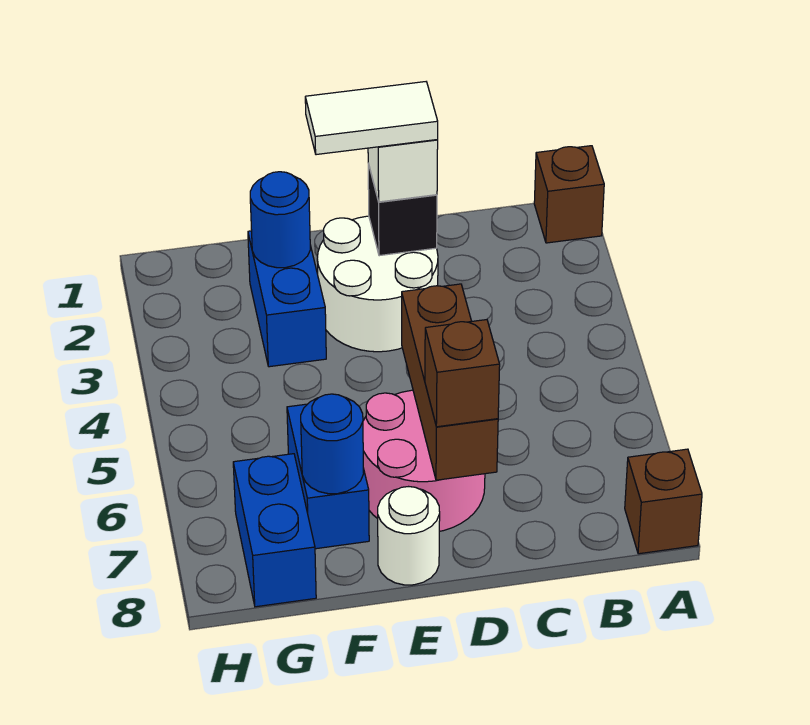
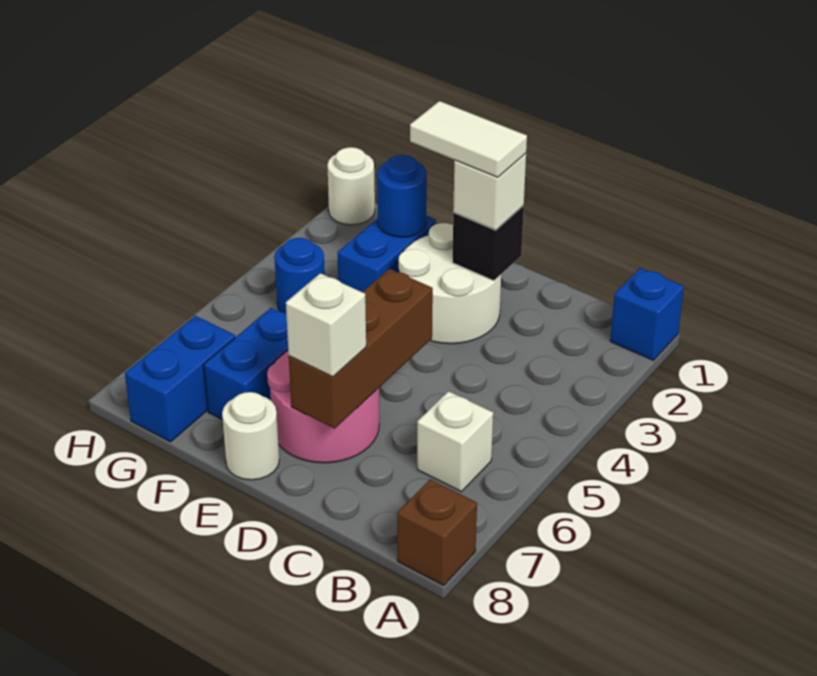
brown 1x1 brick [534,146,604,243] -> blue 1x1 brick [610,268,684,360]
none -> white 1x1 brick [417,391,493,492]
brown 1x1 brick [425,320,500,427] -> white 1x1 brick [286,273,366,377]
blue 1x1 round brick [301,394,364,494] -> blue 1x1 round brick moved to [274,238,325,314]
none -> white 1x1 round brick [327,147,375,225]

